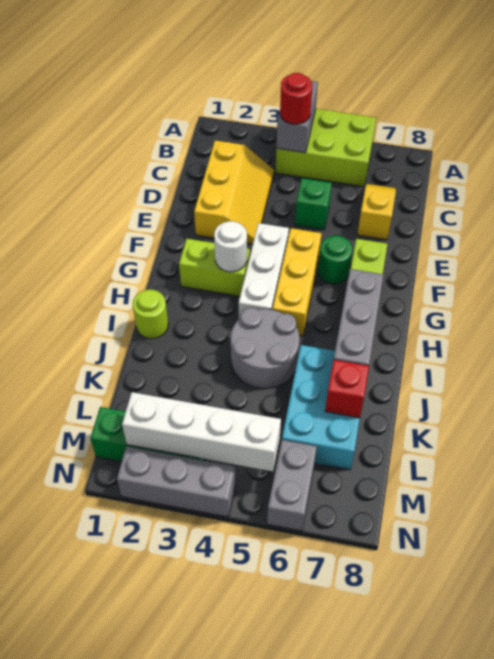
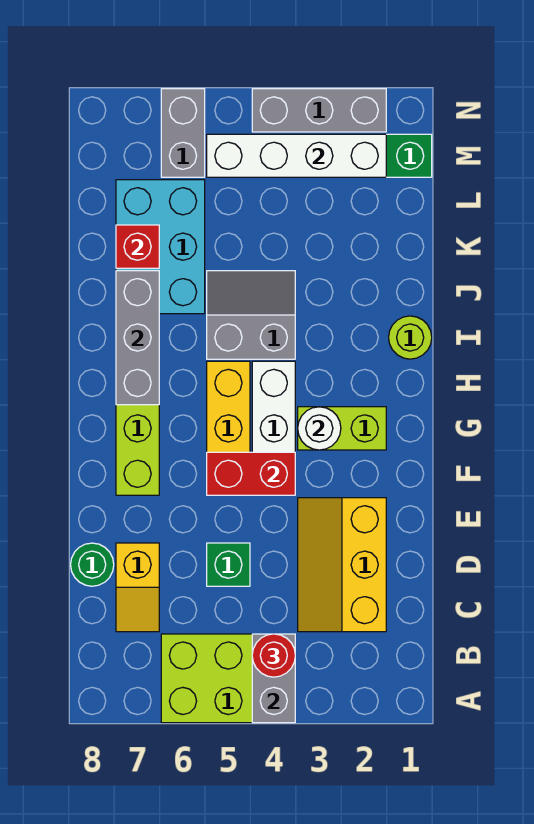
none -> red 1x2 brick [207,452,295,495]
green 1x1 round brick [318,236,352,284] -> green 1x1 round brick moved to [71,543,114,586]
grey 2x2 round brick [231,308,300,389] -> grey 2x2 slope [207,271,295,359]

